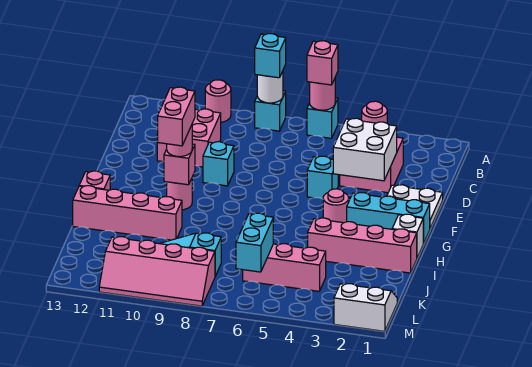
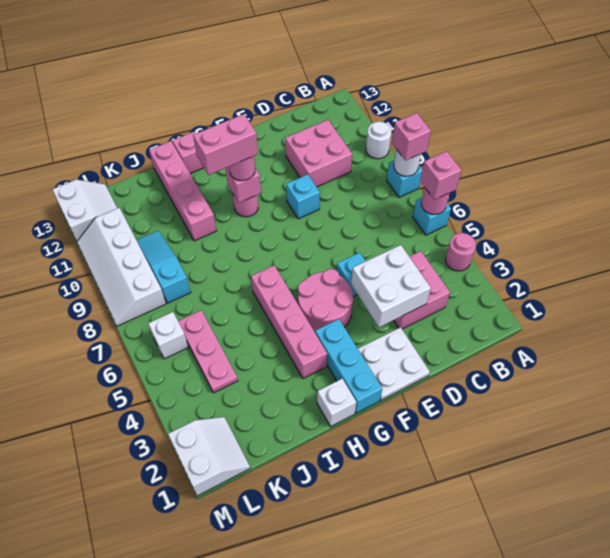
cyan 1x1 brick [255,34,286,78] -> pink 1x1 brick [392,113,431,160]
pink 1x1 round brick [205,80,231,122] -> white 1x1 round brick [366,122,391,159]
pink 1x1 round brick [323,189,349,223] -> pink 2x2 round brick [298,269,354,332]
pink 1x4 brick [308,218,417,273] -> pink 1x4 brick moved to [251,265,327,378]
pink 1x3 brick [243,244,326,291] -> pink 1x3 plate [178,310,238,393]
cyan 1x2 brick [236,213,273,272] -> none
none -> white 1x1 brick [148,312,188,359]
pink 2x4 slope [99,237,215,306] -> white 2x4 slope [77,208,166,326]
none -> white 2x2 slope [52,180,117,241]

